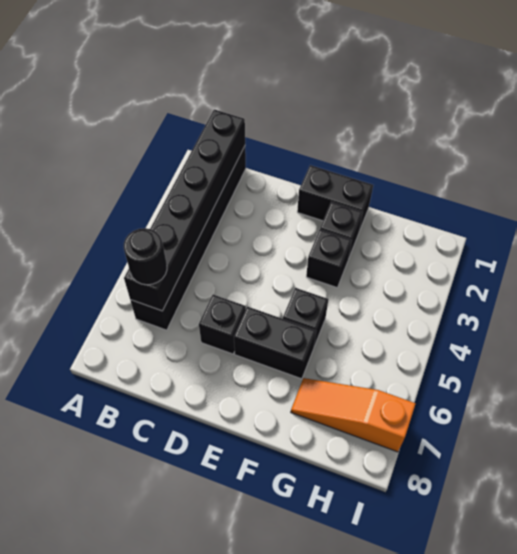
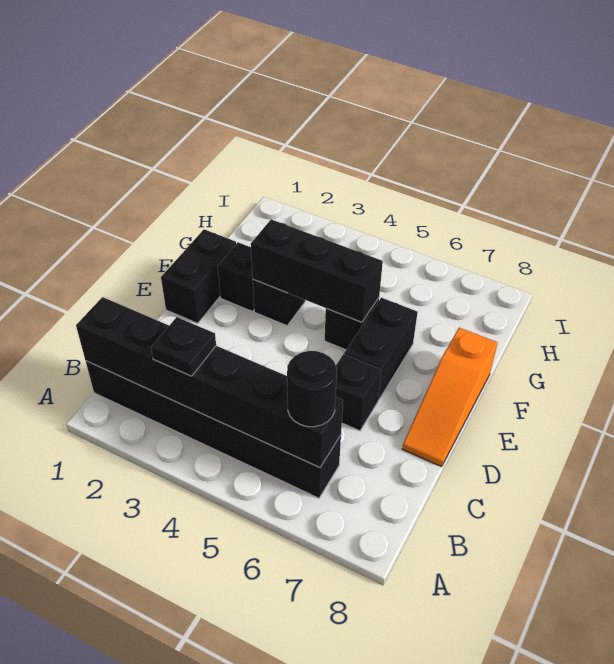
none -> black 1x1 plate [151,317,216,376]
none -> black 1x3 brick [251,219,383,322]
orange 1x3 slope [291,378,416,452] -> orange 1x3 slope moved to [402,328,498,467]

